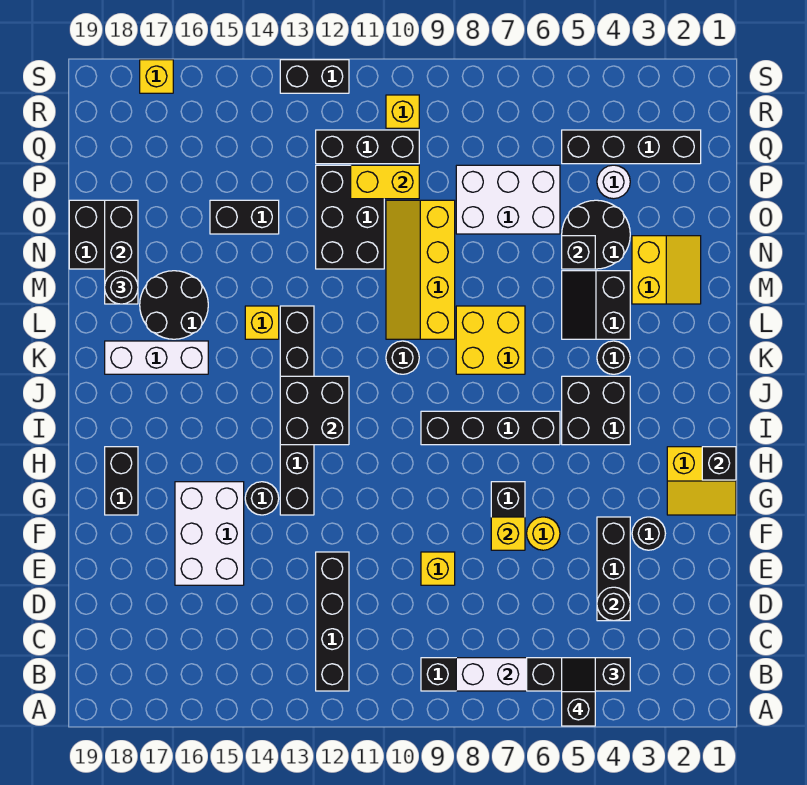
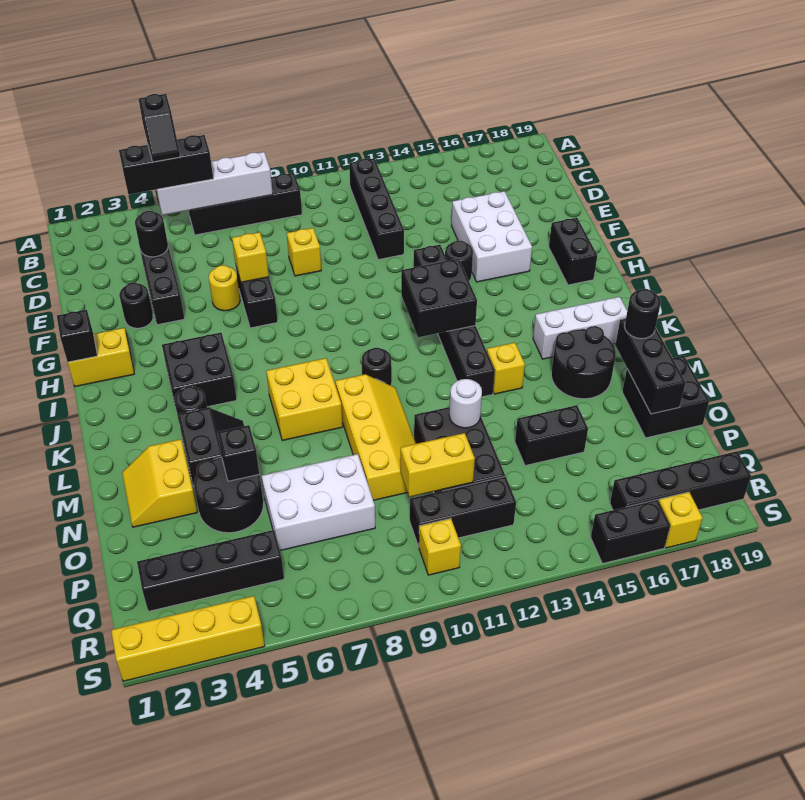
black 1x4 brick [421,411,560,445] -> black 1x4 brick moved to [610,452,751,510]
white 1x1 round brick [597,165,630,199] -> white 1x1 round brick moved to [449,379,482,428]
none -> yellow 1x4 brick [111,596,265,681]
black 1x2 brick [280,60,349,93] -> black 1x2 brick moved to [591,500,670,564]

